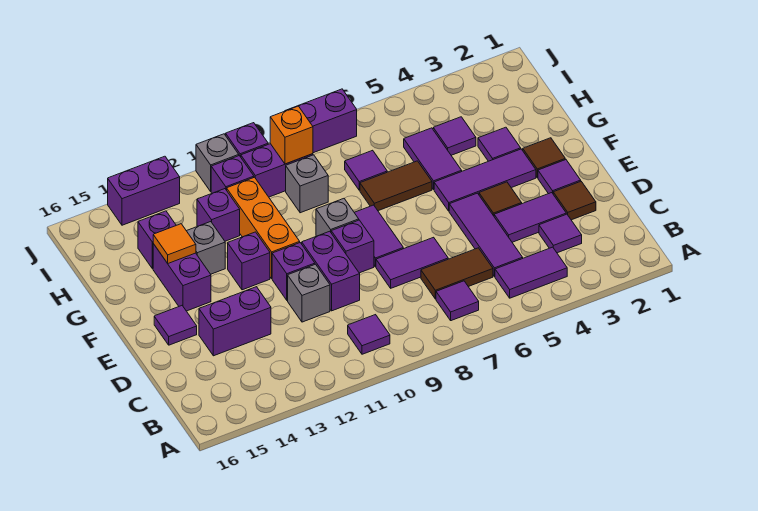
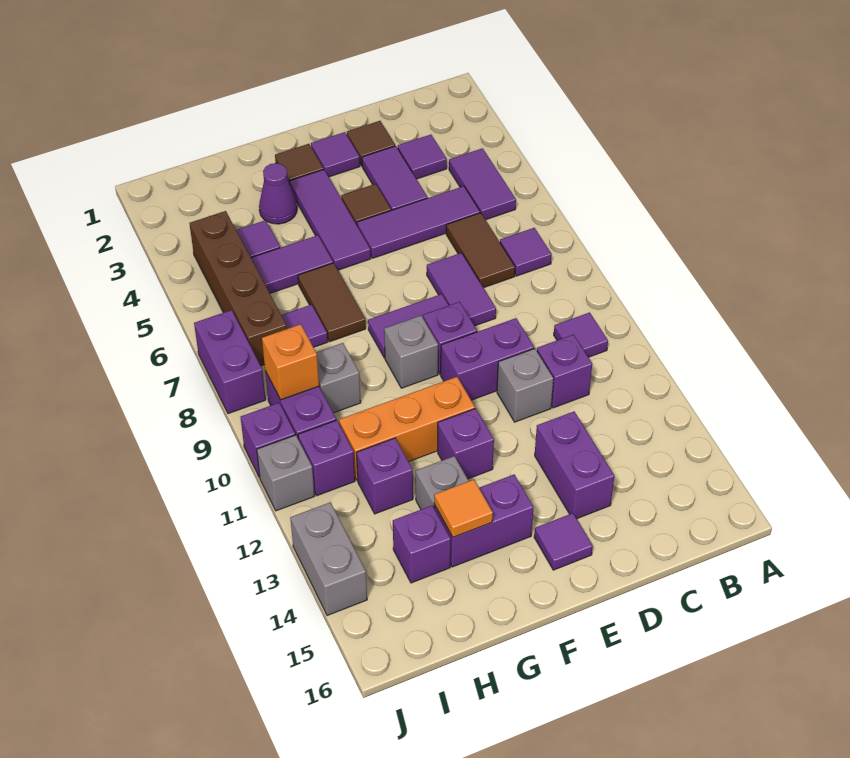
purple 1x1 brick [272,243,315,300] -> purple 1x1 brick moved to [537,335,592,408]
purple 1x1 tile [478,127,521,161] -> purple 1x1 cone [259,163,297,224]
none -> brown 1x4 brick [190,211,287,366]
purple 1x2 brick [108,156,180,225] -> grey 1x2 brick [290,502,367,616]

